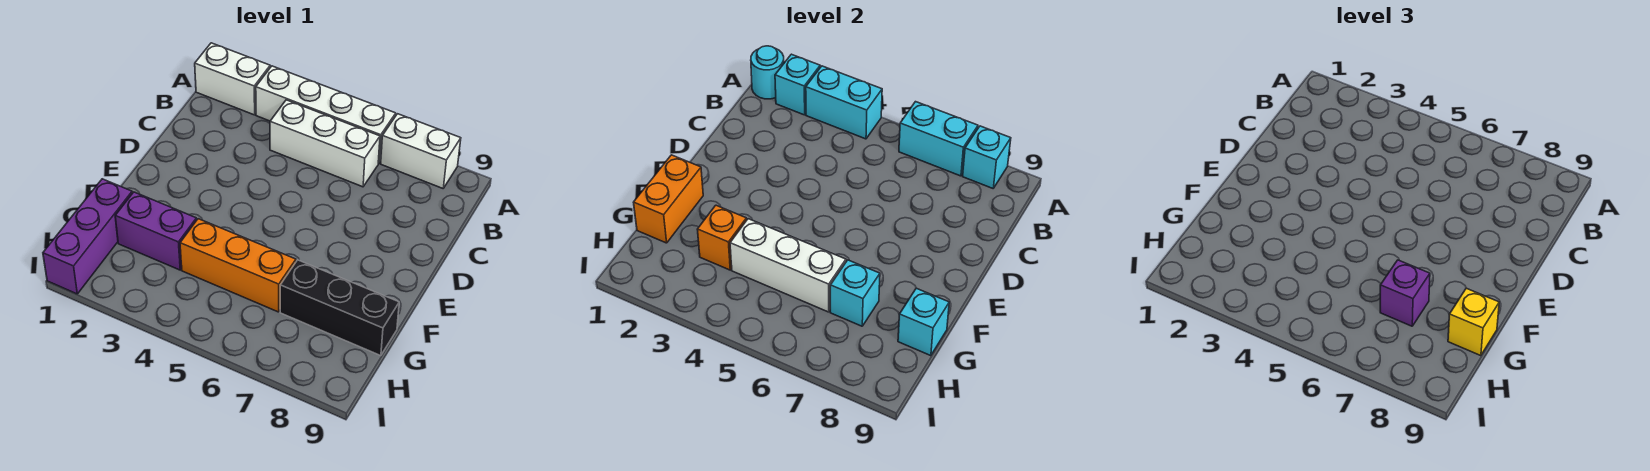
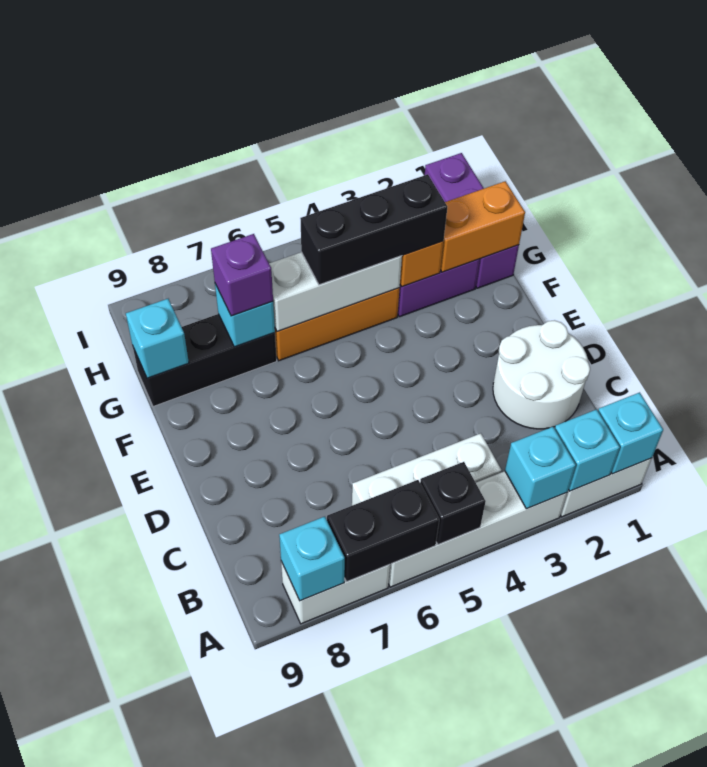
cyan 1x1 round brick [751,46,784,99] -> cyan 1x1 brick [598,392,663,474]
cyan 1x2 brick [806,66,882,139] -> cyan 1x1 brick [505,427,576,509]
none -> black 1x1 brick [420,462,486,545]
cyan 1x2 brick [899,102,978,176] -> black 1x2 brick [327,480,439,582]
none -> white 2x2 round brick [493,320,590,429]
orange 1x2 brick [633,155,703,243] -> orange 1x2 brick turned to [440,181,525,272]
none -> black 1x3 brick [300,174,447,285]
yellow 1x1 brick [1448,288,1499,356] -> none

